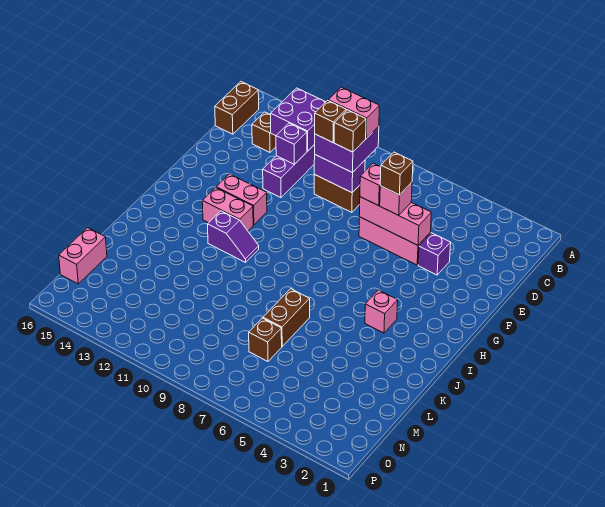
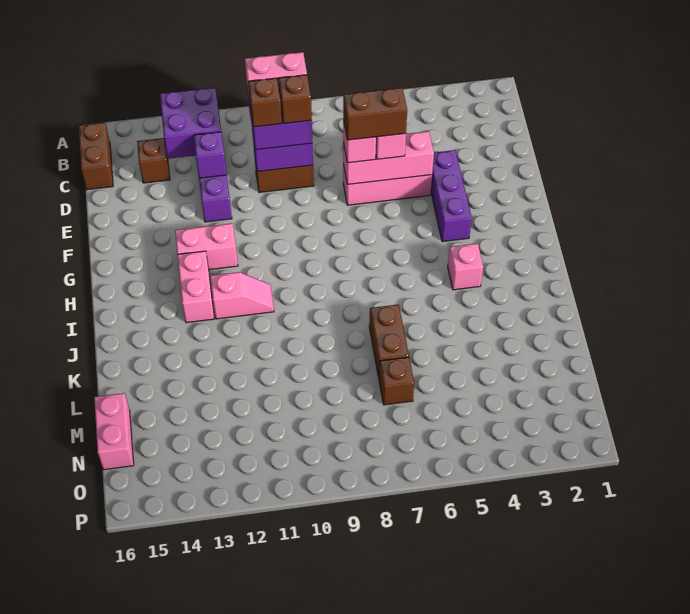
purple 1x1 brick [418,233,451,275] -> purple 1x3 brick [431,150,472,242]
brown 1x1 brick [380,152,413,195] -> brown 1x2 brick [343,88,407,140]
pink 1x2 brick [202,188,253,231] -> pink 1x2 brick turned to [177,251,214,323]
purple 1x2 slope [207,211,259,262] -> pink 1x2 slope [210,272,274,319]

